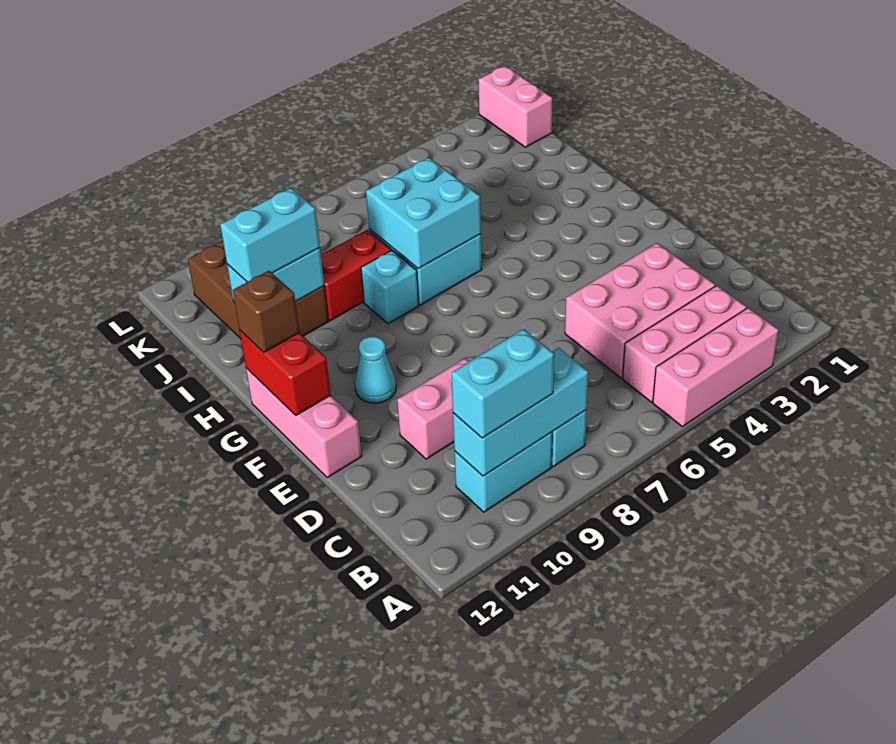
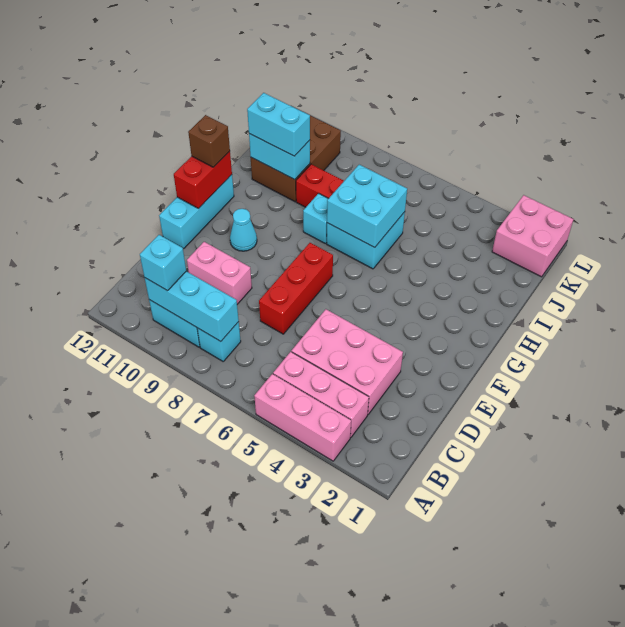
cyan 1x2 brick [451,329,554,438] -> cyan 1x1 brick [140,235,186,291]
none -> red 1x3 brick [259,243,333,334]
pink 1x3 brick [246,368,362,478] -> cyan 1x3 brick [159,175,234,248]
pink 1x2 brick [478,66,553,147] -> pink 2x2 brick [492,195,573,277]

